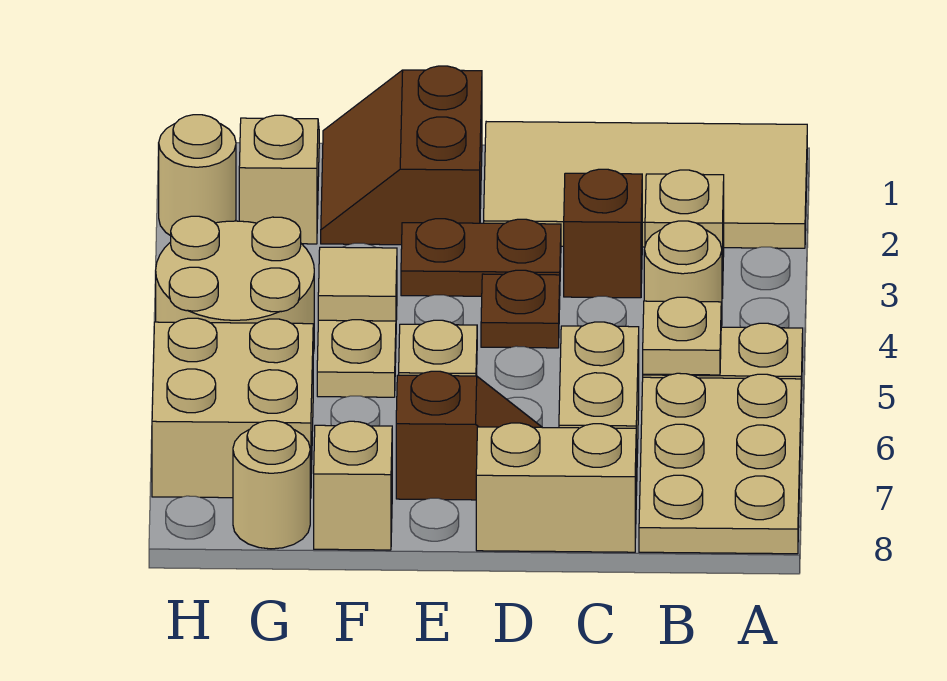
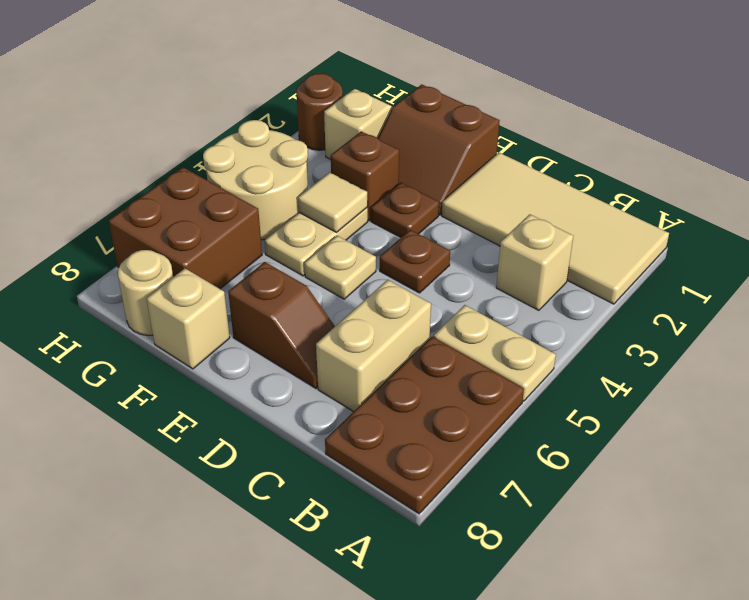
tan 2x3 plate [639,373,801,554] -> brown 2x3 plate [325,337,524,514]
tan 1x1 round brick [644,221,722,326] -> none
tan 1x1 plate [643,297,721,375] -> none
brown 1x1 brick [564,169,642,298] -> brown 1x1 brick moved to [331,131,399,221]
tan 1x2 brick [476,423,636,552] -> none
brown 1x2 plate [401,219,561,296] -> brown 1x1 plate [371,182,439,237]
brown 2x2 slope [321,66,482,245] -> brown 2x2 slope turned to [378,84,500,215]
tan 2x2 brick [152,318,313,498] -> brown 2x2 brick [109,167,262,289]
tan 1x1 round brick [159,115,236,236] -> brown 1x1 round brick [296,73,343,150]

